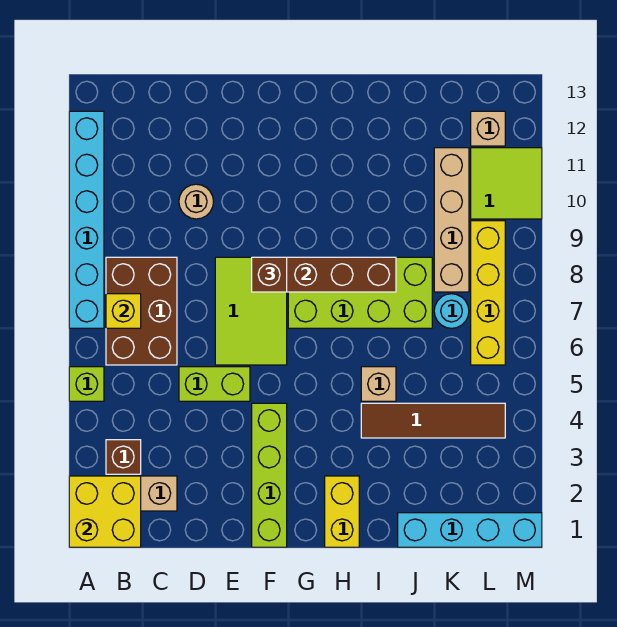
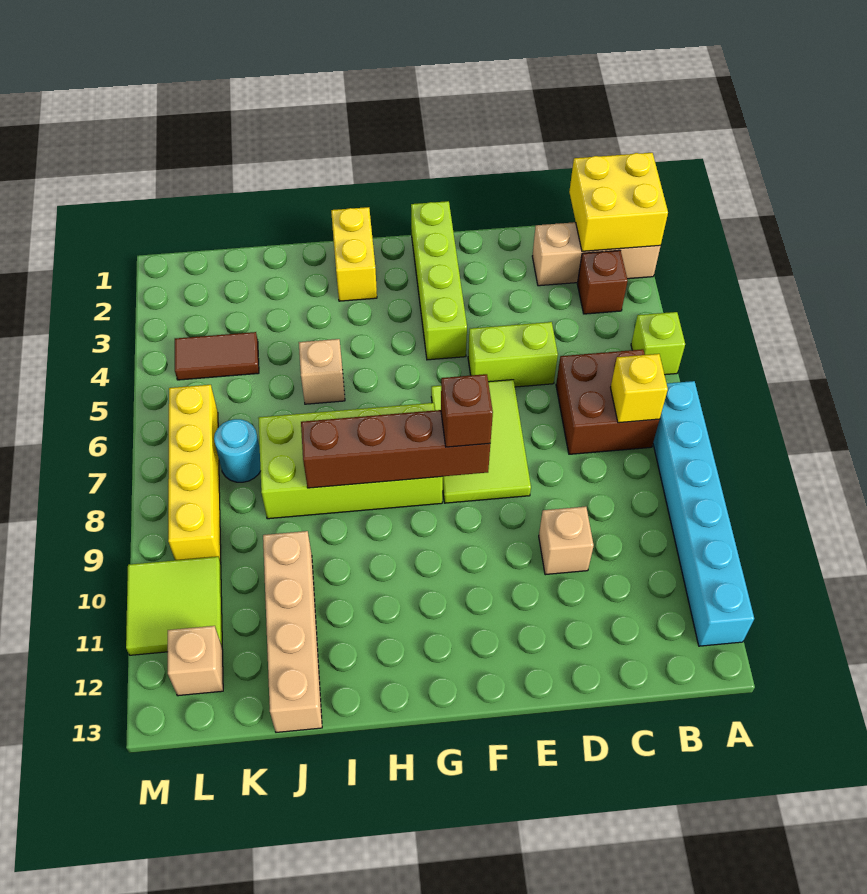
brown 2x3 brick [106,257,177,365] -> brown 2x2 brick [556,349,659,454]
tan 1x1 round brick [179,184,214,219] -> tan 1x1 brick [539,507,594,575]
brown 1x4 tile [361,403,505,438] -> brown 1x2 tile [175,332,259,380]
cyan 1x4 brick [398,513,542,547] -> none
tan 1x4 brick [434,148,469,292] -> tan 1x4 brick moved to [263,531,322,732]

